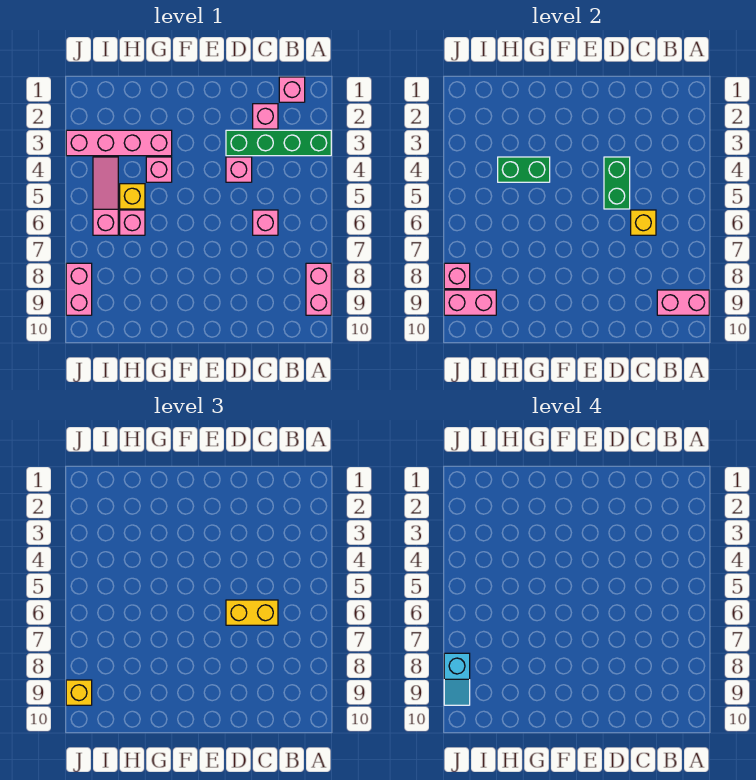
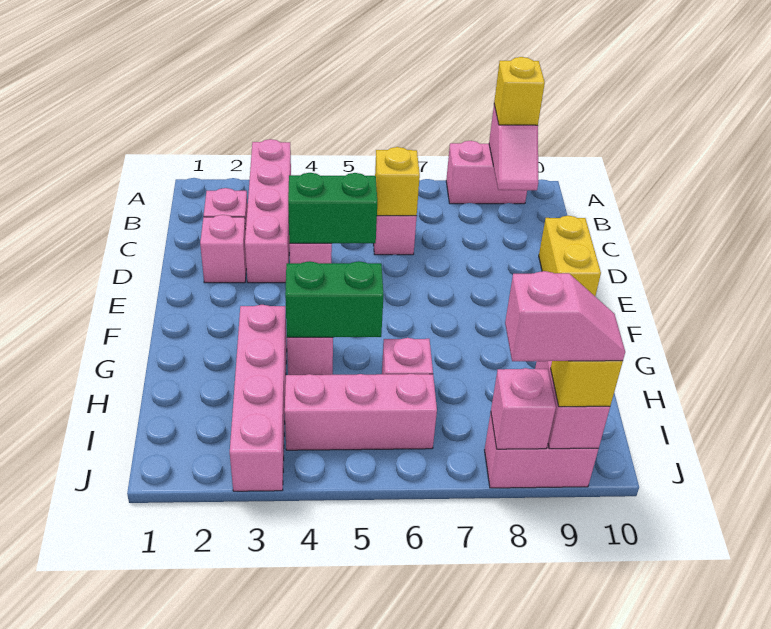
green 1x4 brick [226,130,331,156] -> pink 1x4 brick [245,139,291,283]
pink 1x2 brick [657,290,709,315] -> pink 1x2 slope [489,105,538,190]
pink 1x1 brick [279,77,305,102] -> pink 1x1 brick moved to [200,215,246,283]
yellow 1x2 brick [226,600,278,625] -> yellow 1x2 brick moved to [539,216,601,296]
green 1x2 brick [498,157,550,182] -> green 1x2 brick turned to [285,261,384,337]
yellow 1x1 brick [120,184,145,209] -> yellow 1x1 brick moved to [494,57,545,125]
pink 1x3 slope [93,157,118,235] -> pink 1x3 brick [285,374,437,450]
cyan 1x2 slope [444,653,470,705] -> pink 1x2 slope [505,271,625,361]

